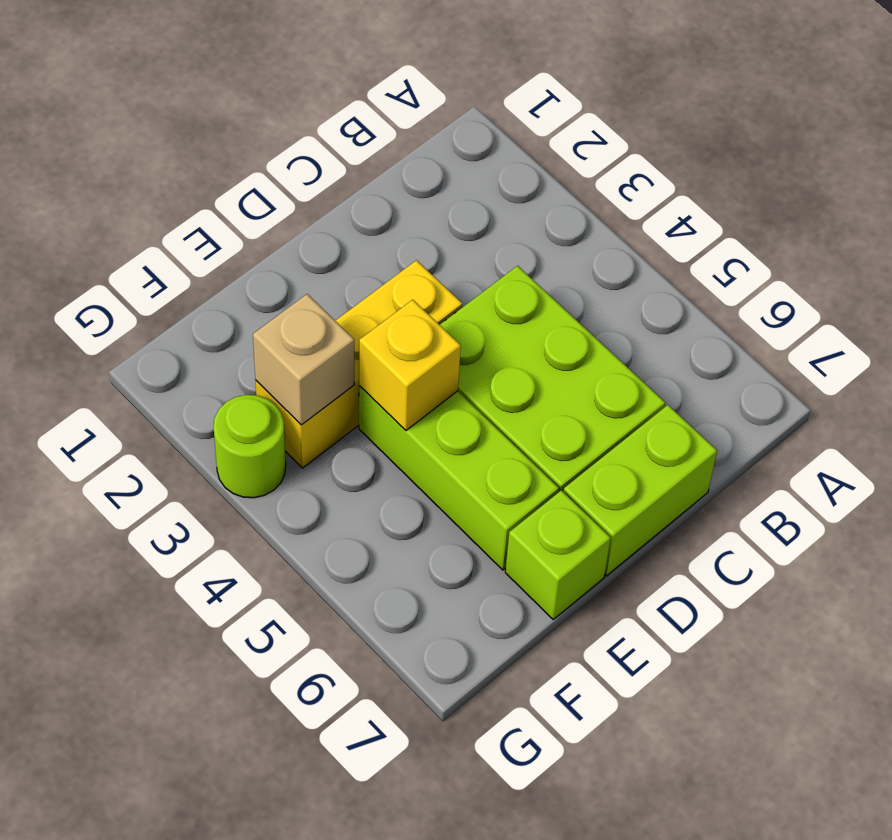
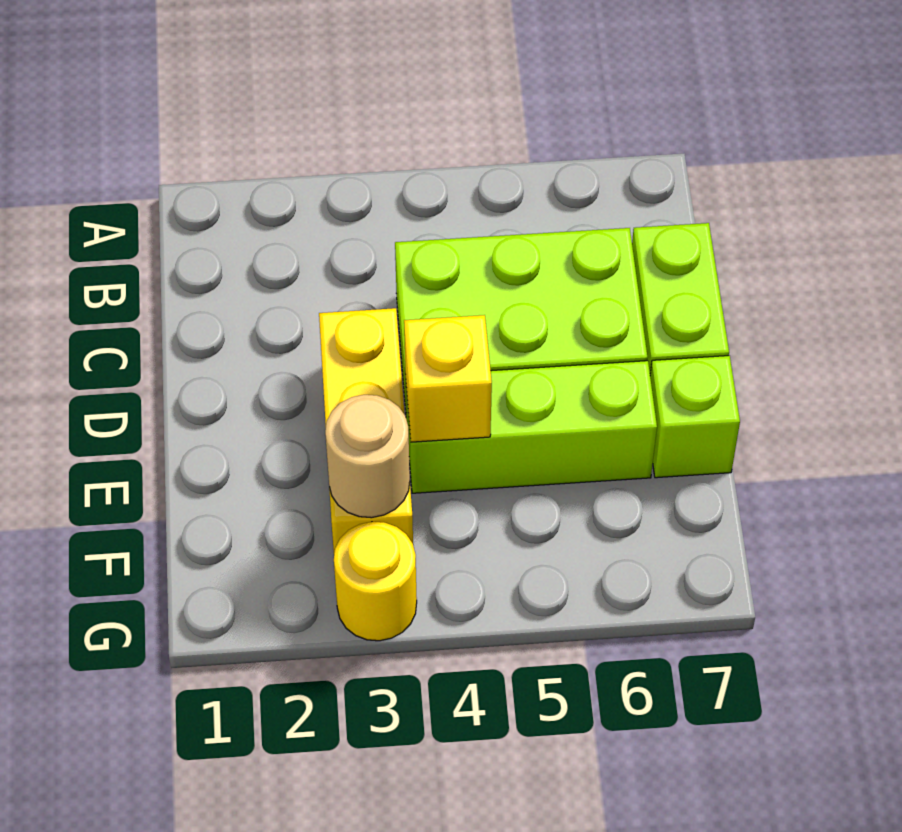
tan 1x1 brick [253,294,354,425] -> tan 1x1 round brick [325,395,410,518]
lime 1x1 round brick [214,395,286,498] -> yellow 1x1 round brick [334,522,417,641]

